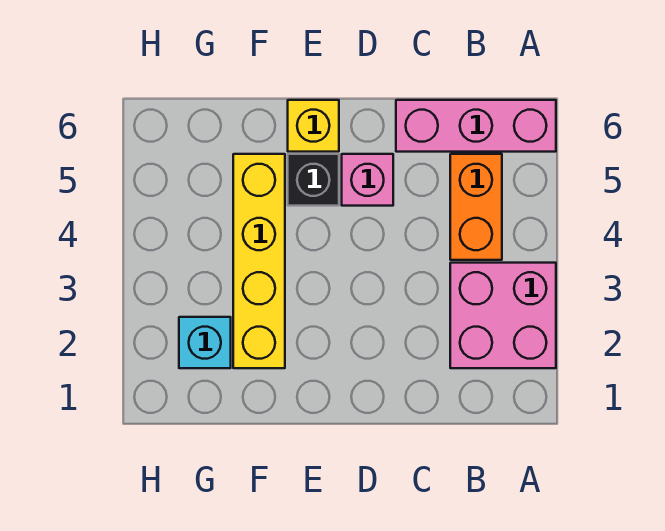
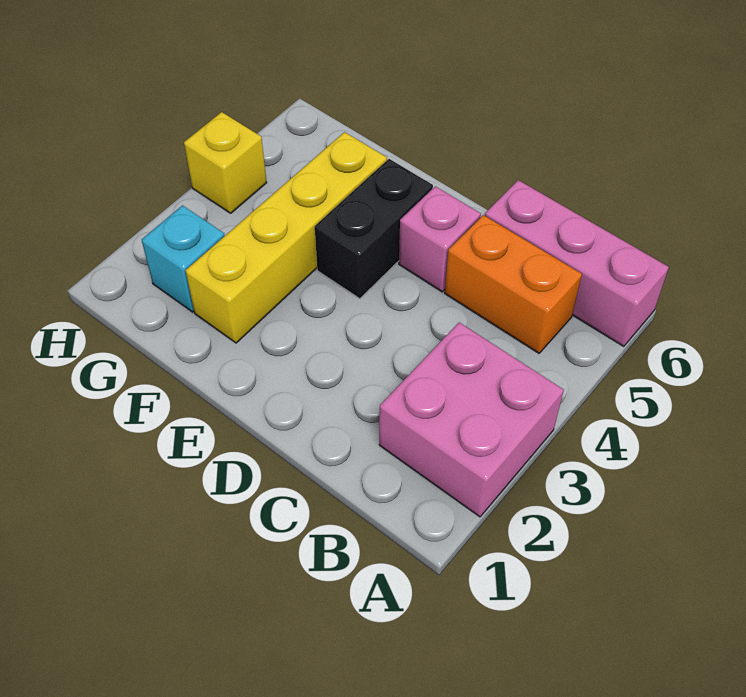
orange 1x2 brick [450,154,502,260] -> orange 1x2 brick turned to [445,215,582,353]
black 1x1 brick [288,154,339,206] -> black 1x2 brick [315,159,433,299]
yellow 1x1 brick [288,100,339,152] -> yellow 1x1 brick moved to [184,112,267,213]

